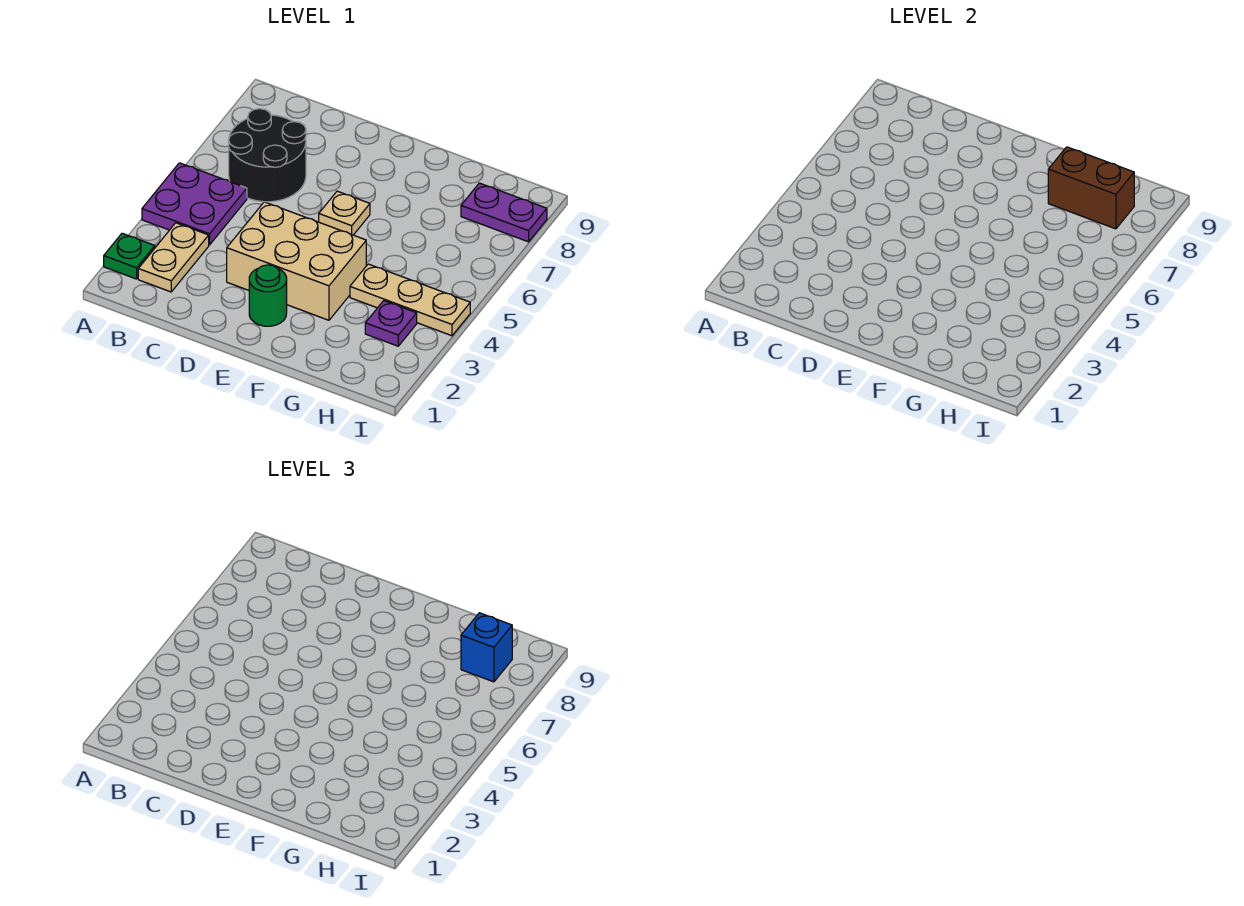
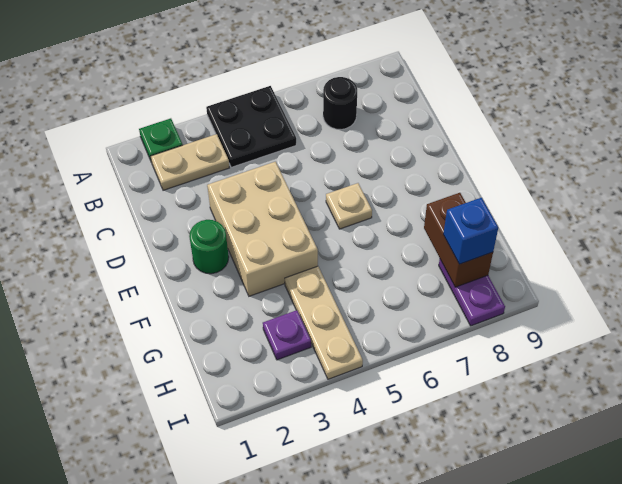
purple 2x2 plate [142,163,247,245] -> black 2x2 plate [206,86,296,167]
black 2x2 round brick [229,109,306,202] -> black 1x1 round brick [323,77,357,130]

